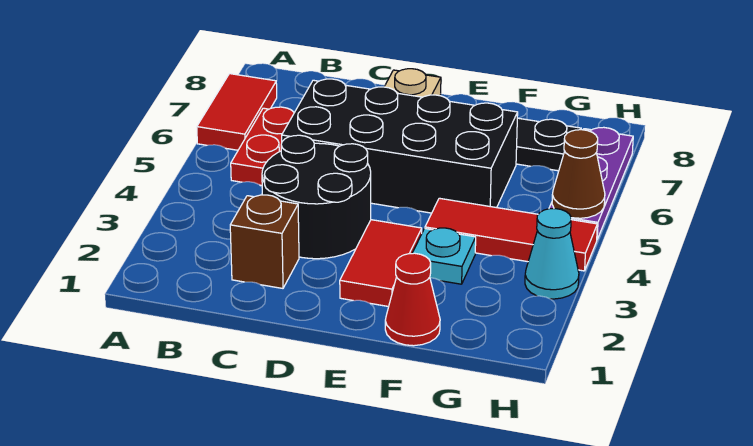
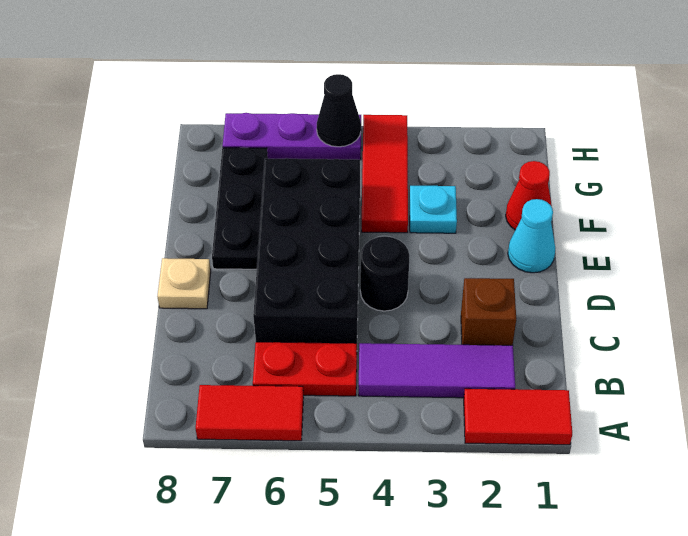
none -> purple 1x3 tile [359,343,515,398]
black 2x2 round brick [262,135,371,259] -> black 1x1 round brick [360,237,409,311]
red 1x2 tile [340,220,422,307] -> red 1x2 tile moved to [464,389,572,445]
cyan 1x1 cone [525,209,579,299] -> cyan 1x1 cone moved to [508,199,555,273]
brown 1x1 cone [552,130,605,218] -> black 1x1 cone [317,74,361,147]

